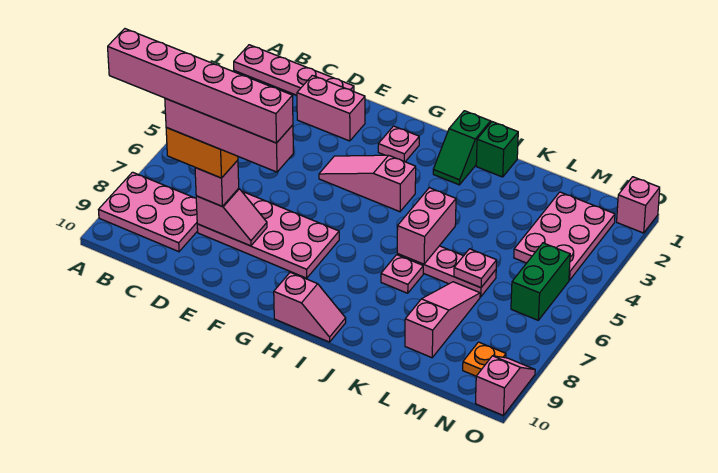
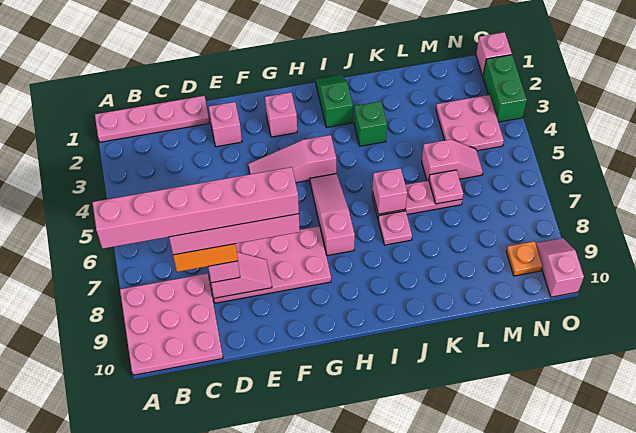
pink 2x3 plate [98,172,198,252] -> pink 3x3 plate [120,273,223,375]
pink 1x2 brick [297,75,365,141] -> pink 1x1 brick [209,102,242,147]
pink 1x1 plate [378,126,419,162] -> pink 1x1 brick [265,92,297,137]
pink 1x2 slope [274,272,346,342] -> pink 1x2 slope moved to [422,139,483,181]
green 1x2 slope [433,111,491,185] -> green 1x2 slope turned to [316,75,353,128]
green 1x1 brick [476,122,518,177] -> green 1x1 brick moved to [354,101,387,146]
pink 1x2 brick [397,188,456,264] -> pink 1x1 brick [372,168,407,214]
pink 1x3 slope [405,282,480,358] -> pink 1x3 slope moved to [310,174,355,256]
pink 2x3 plate [514,192,615,280] -> pink 2x2 plate [436,95,504,151]
green 1x2 brick [511,243,570,320] -> green 1x2 brick moved to [483,55,527,122]

